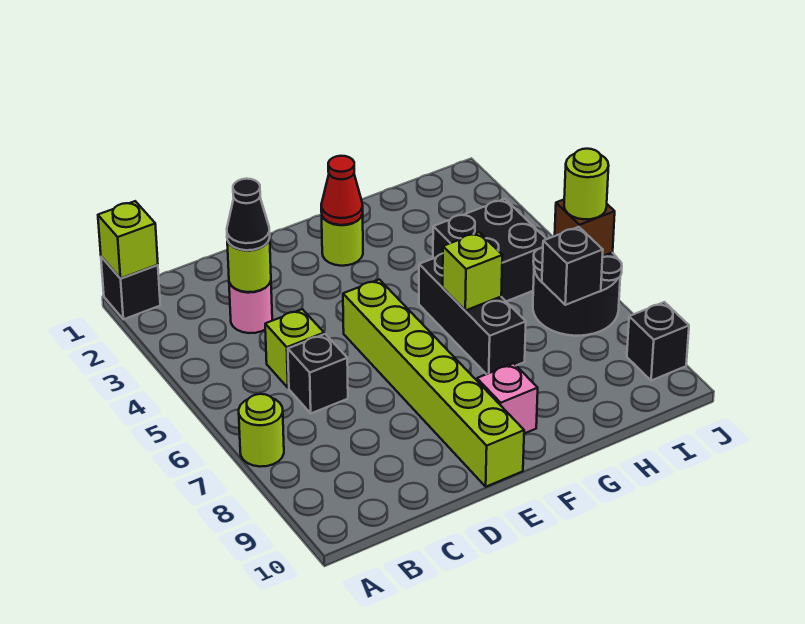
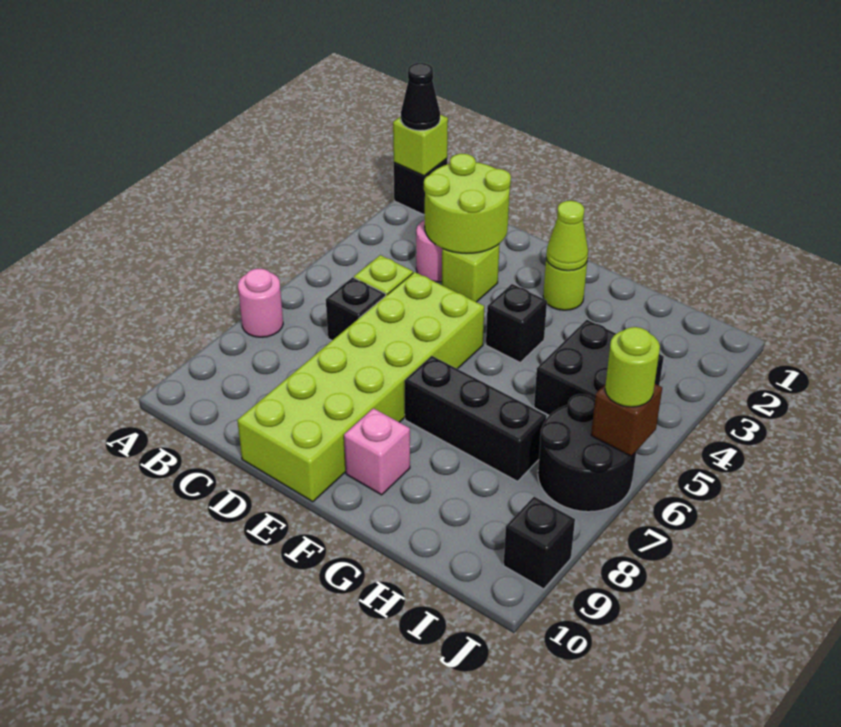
lime 1x1 round brick [239,394,284,467] -> pink 1x1 round brick [238,269,283,337]
lime 1x1 round brick [227,239,271,292] -> lime 2x2 round brick [424,154,511,254]
black 1x1 cone [227,179,270,250] -> black 1x1 cone moved to [401,63,440,131]
lime 1x6 brick [343,279,524,487] -> lime 2x6 brick [237,272,484,502]
red 1x1 cone [321,156,363,225] -> lime 1x1 cone [546,201,588,271]
black 1x3 brick [419,254,526,374] -> black 1x3 brick turned to [404,356,547,481]
lime 1x1 brick [443,232,502,311] -> lime 1x1 brick moved to [442,244,500,302]
black 1x1 brick [542,227,603,305] -> black 1x1 brick moved to [486,284,547,362]

